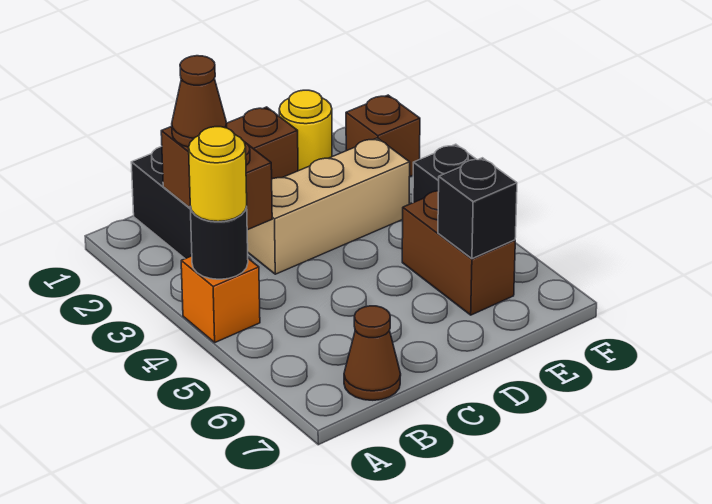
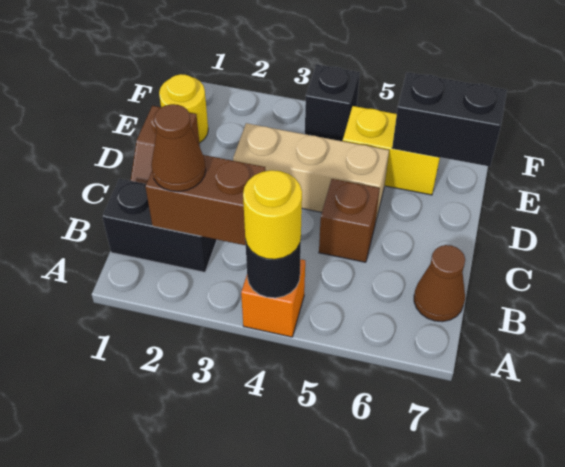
tan 1x3 brick [247,138,410,274] -> tan 1x3 brick turned to [233,123,389,223]
brown 1x2 brick [402,191,515,315] -> yellow 1x2 brick [343,106,440,195]
black 1x1 brick [438,158,517,259] -> black 1x2 brick [392,72,507,166]
brown 1x1 brick [346,95,420,177] -> brown 1x1 brick moved to [319,179,380,262]

